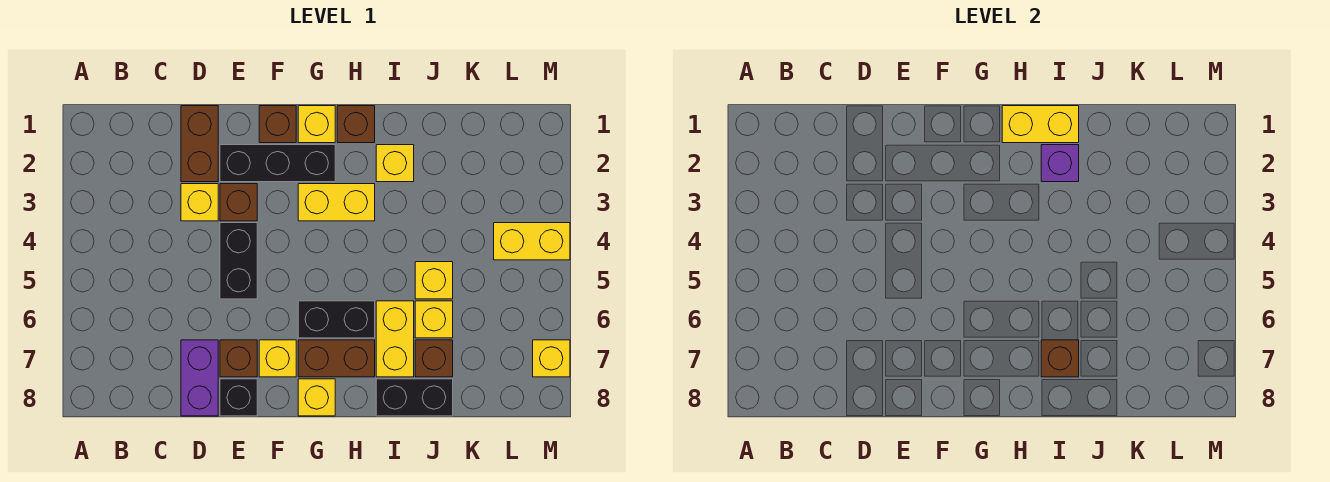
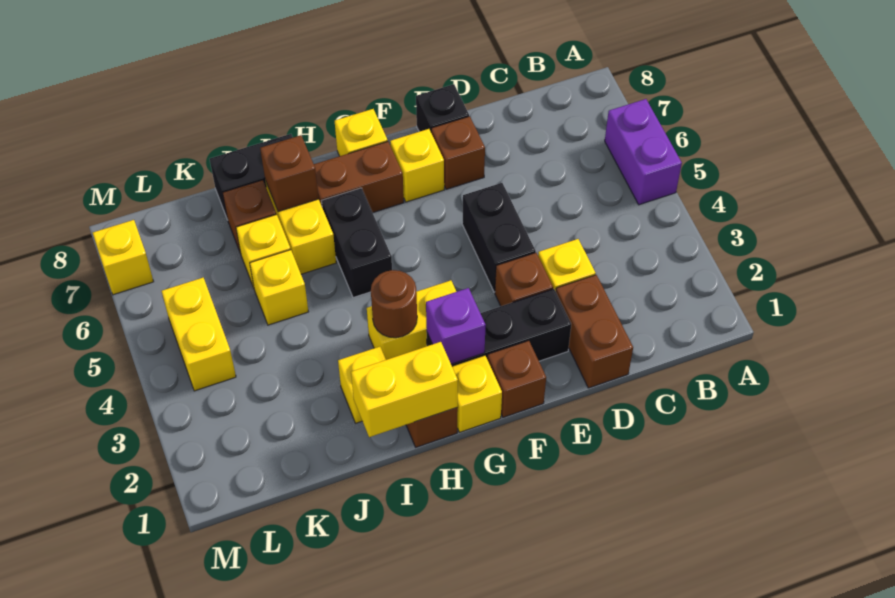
purple 1x2 brick [181,340,218,416] -> purple 1x2 brick moved to [605,99,682,205]
black 1x2 brick [298,301,375,338] -> black 1x2 brick turned to [322,188,392,298]
none -> brown 1x1 round brick [371,270,417,338]
purple 1x1 brick [1041,145,1079,182] -> purple 1x1 brick moved to [426,288,486,364]
yellow 1x2 brick [494,223,570,260] -> yellow 1x2 brick turned to [162,278,236,391]

